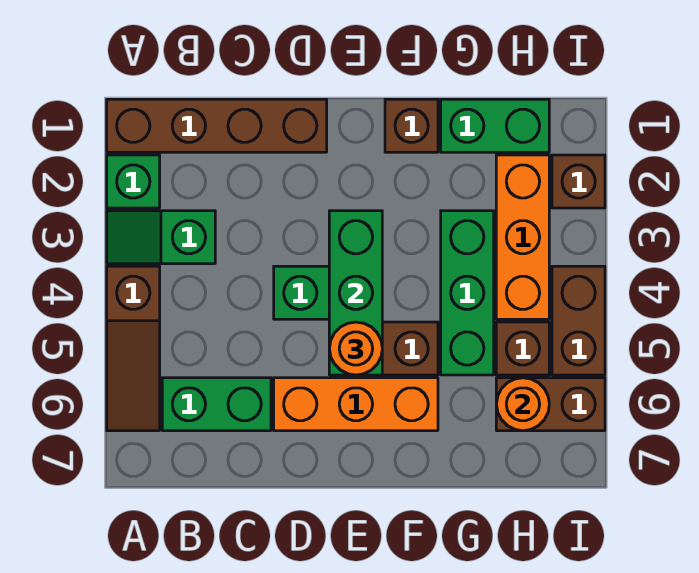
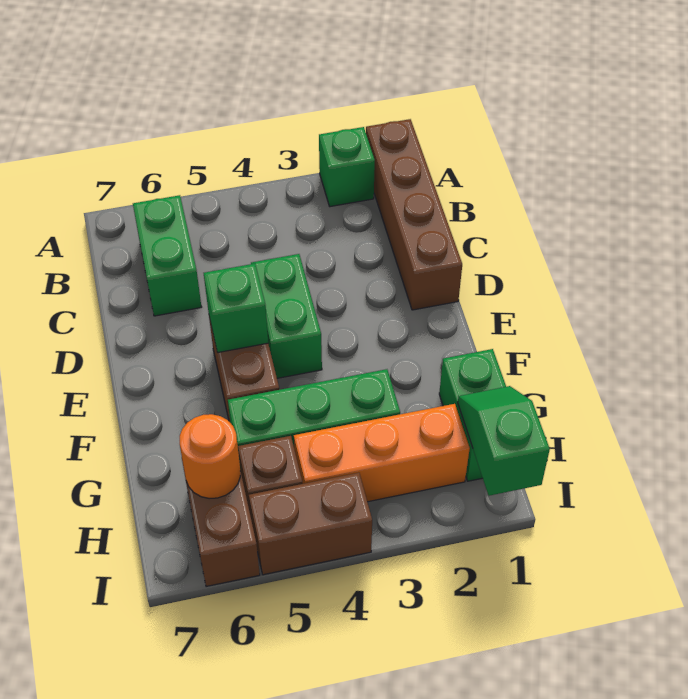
green 1x2 slope [107,211,215,264] -> green 1x2 slope moved to [458,386,550,496]
brown 1x3 slope [107,266,160,431] -> none
orange 1x3 brick [274,378,438,431] -> none
green 1x3 brick [329,211,382,375] -> green 1x1 brick [204,264,268,353]
orange 1x1 round brick [329,322,382,375] -> none
brown 1x1 brick [385,99,438,152] -> none
brown 1x1 brick [552,155,605,208] -> none

